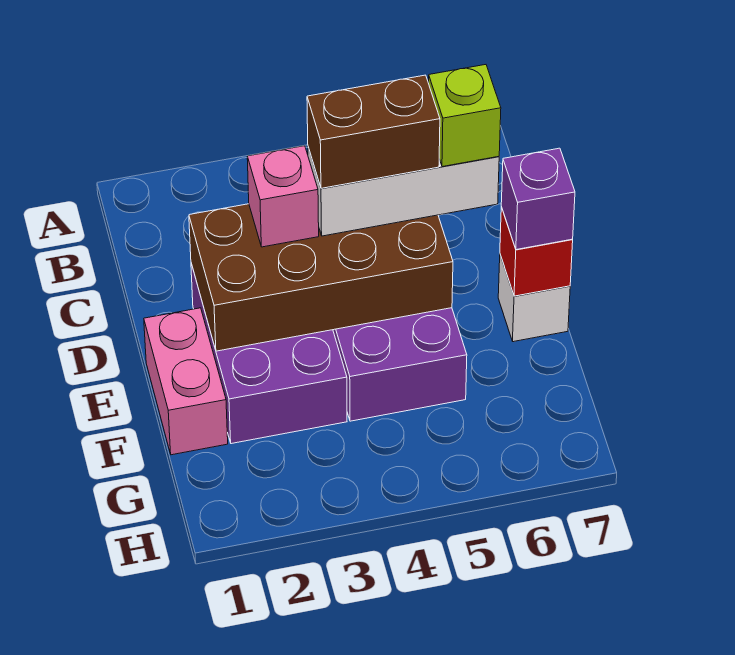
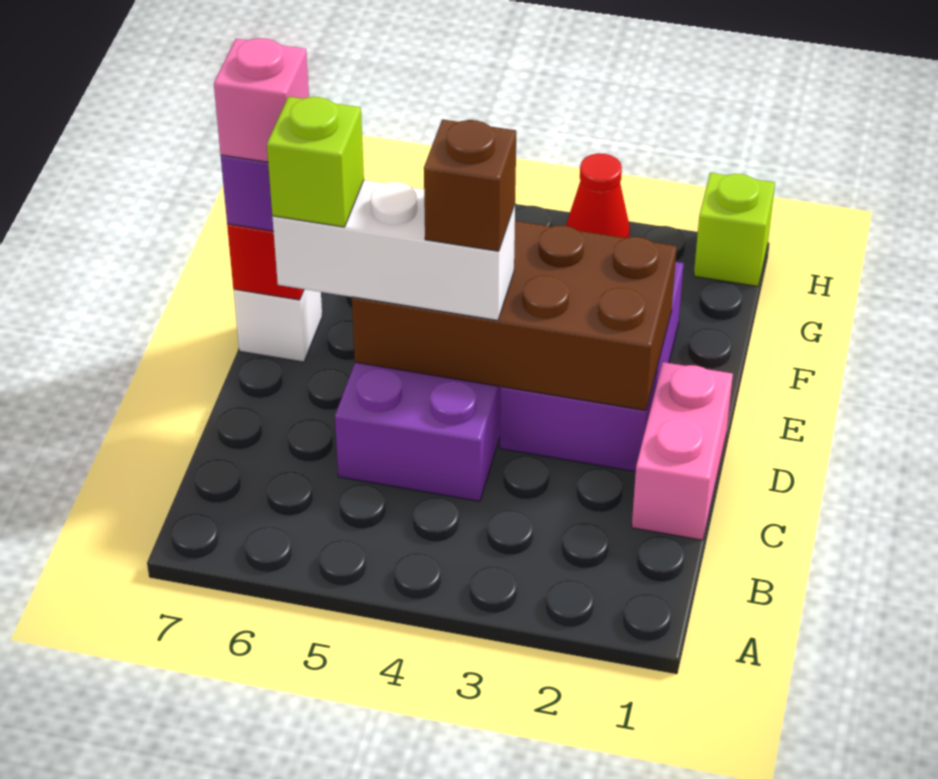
pink 1x1 brick [247,146,319,247] -> pink 1x1 brick moved to [214,38,309,162]
brown 1x2 brick [307,75,440,188] -> brown 1x1 brick [424,119,516,251]
pink 1x2 brick [144,308,228,455] -> pink 1x2 brick moved to [632,362,733,540]
none -> lime 1x1 brick [694,173,775,286]
none -> red 1x1 cone [566,153,630,238]

